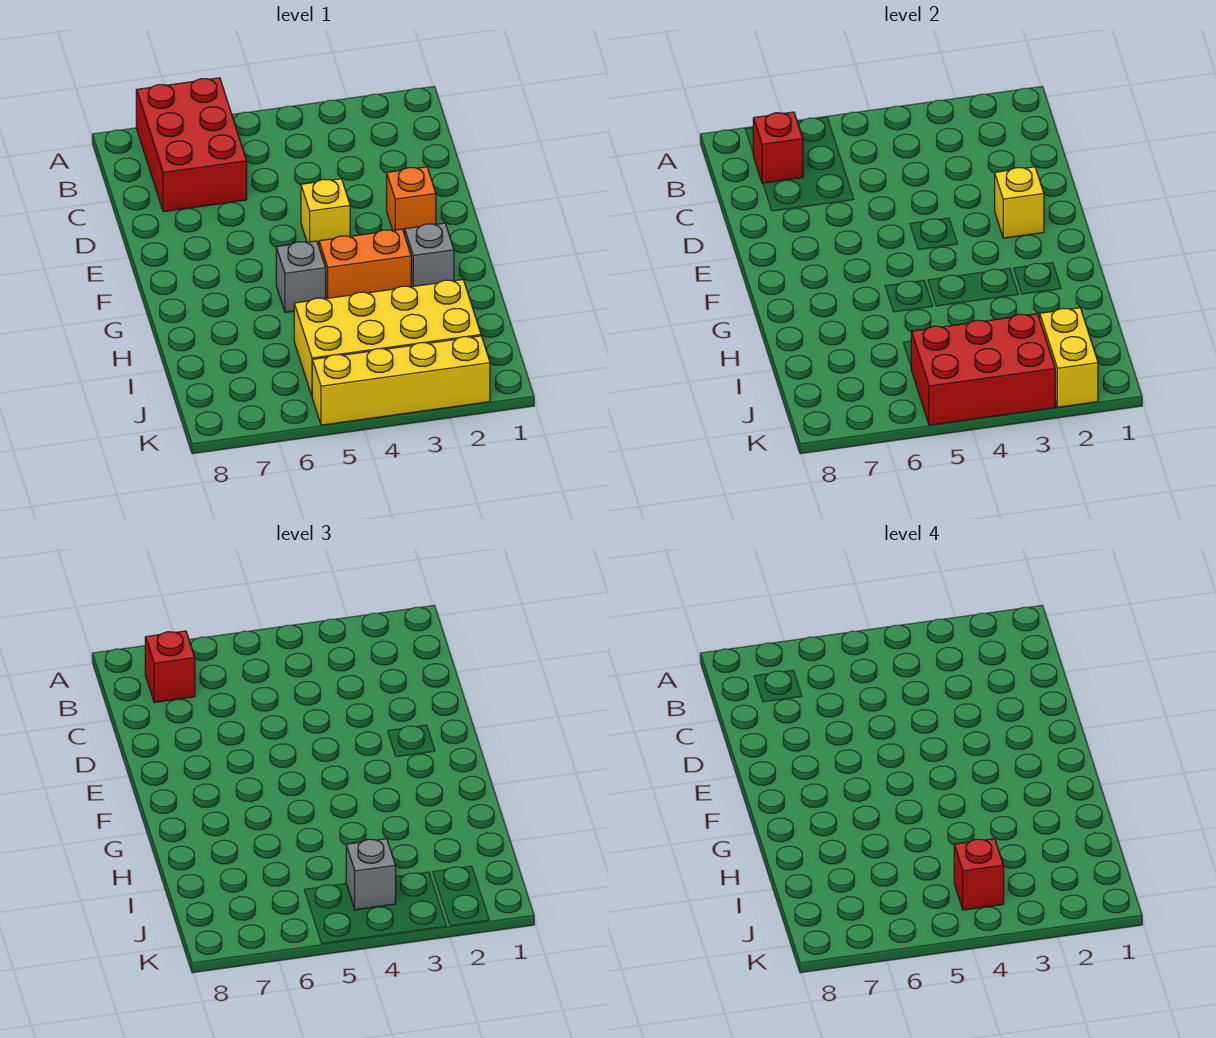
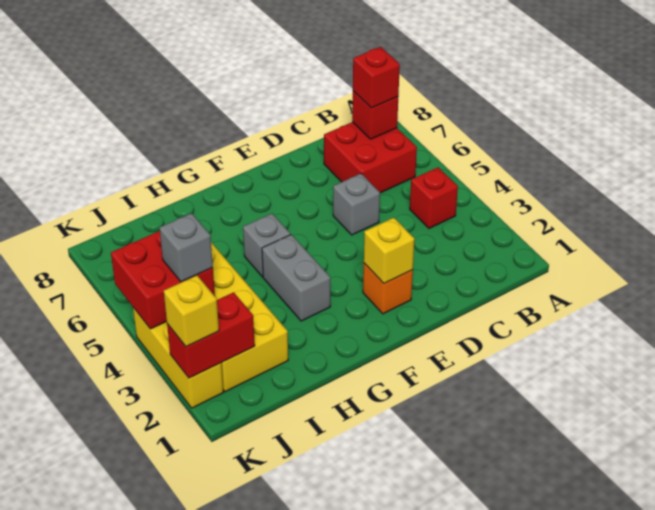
red 2x3 brick [136,78,247,212] -> red 2x2 brick [324,122,417,193]
yellow 1x1 brick [301,179,350,246] -> yellow 1x1 brick moved to [164,275,219,347]
grey 1x1 brick [405,223,454,287] -> grey 1x1 brick moved to [333,174,380,235]
orange 1x2 brick [319,229,411,299] -> grey 1x2 brick [262,235,330,321]
yellow 1x2 brick [1040,308,1098,407] -> red 1x2 brick [167,292,255,378]
red 2x3 brick [911,314,1055,425] -> red 2x2 brick [111,231,215,329]
red 1x1 brick [954,839,1004,910] -> red 1x1 brick moved to [410,167,458,228]
yellow 1x4 brick [312,336,490,425] -> yellow 1x3 brick [133,308,223,408]

